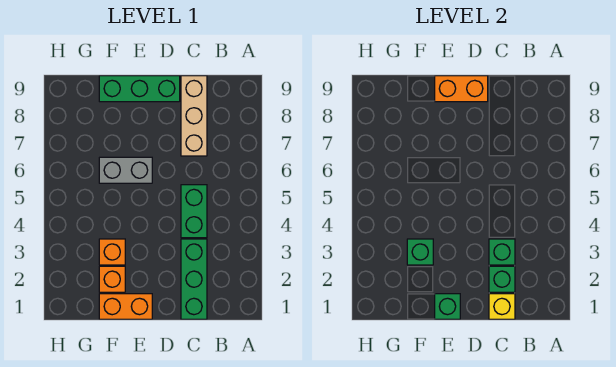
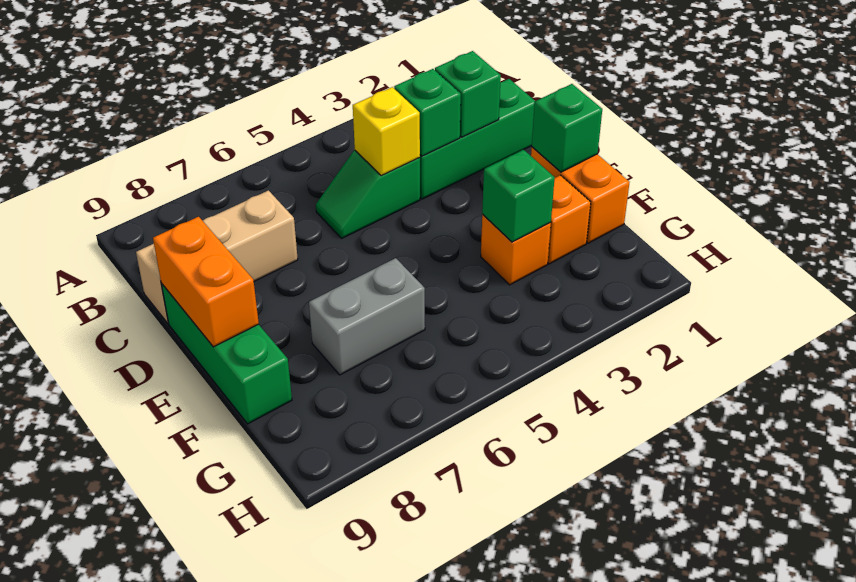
yellow 1x1 brick [489,294,515,319] -> yellow 1x1 brick moved to [353,87,420,176]
green 1x2 brick [181,185,207,238] -> green 1x2 slope [316,150,420,238]
grey 1x2 brick [99,157,152,183] -> grey 1x2 brick turned to [309,258,425,375]

